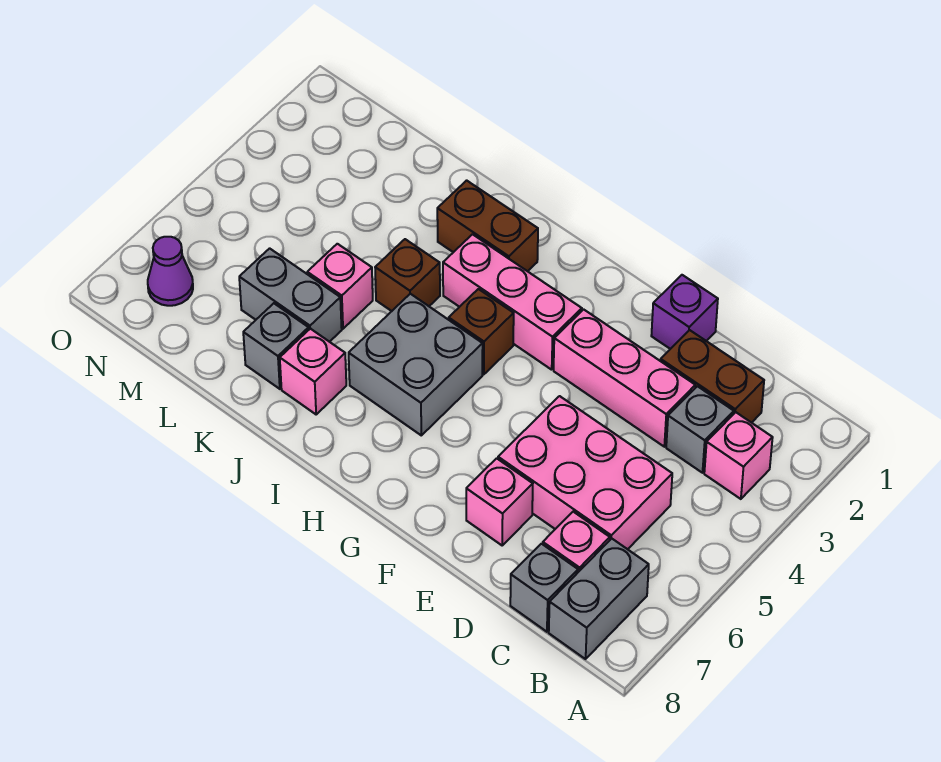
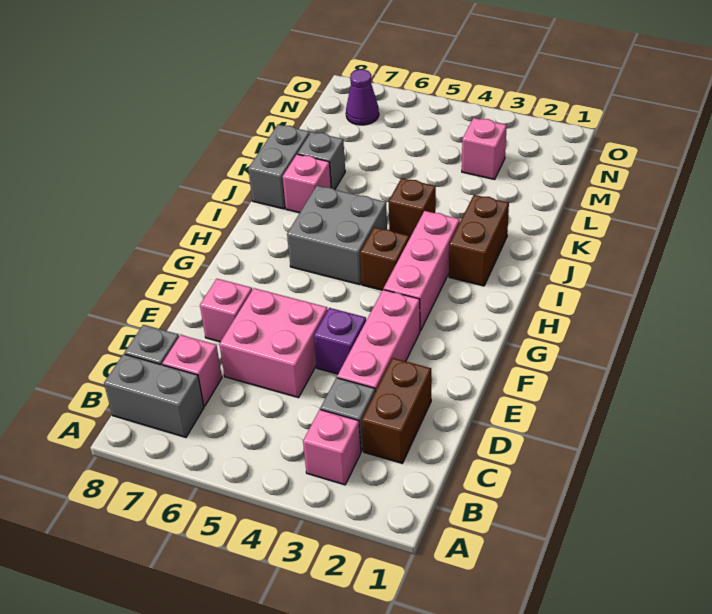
pink 2x3 brick [498,396,672,549] -> pink 2x2 brick [219,288,328,398]
purple 1x1 brick [651,275,718,349] -> purple 1x1 brick moved to [314,308,366,374]
pink 1x1 brick [307,244,373,329] -> pink 1x1 brick moved to [462,118,507,179]
grey 1x2 brick [239,248,342,342] -> grey 1x2 brick moved to [248,125,310,209]

